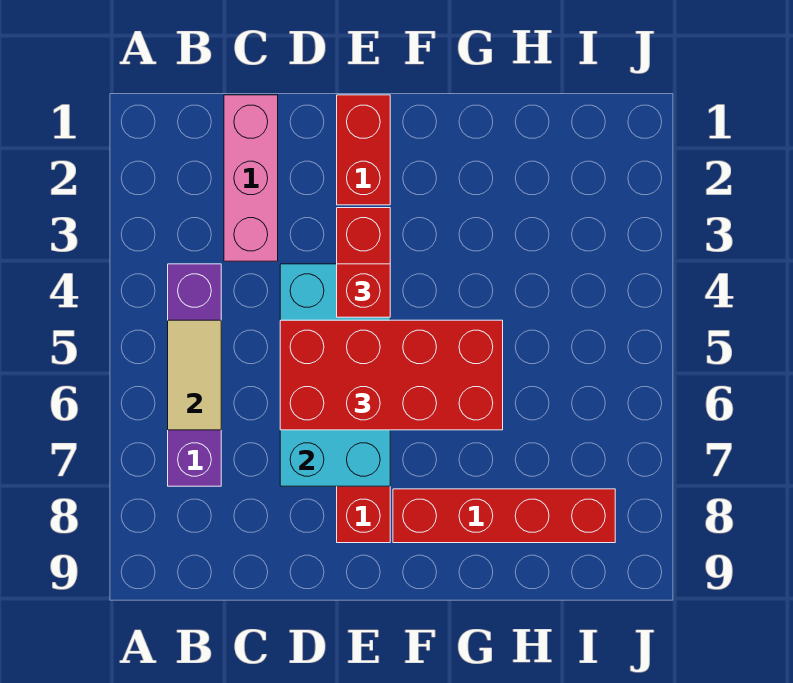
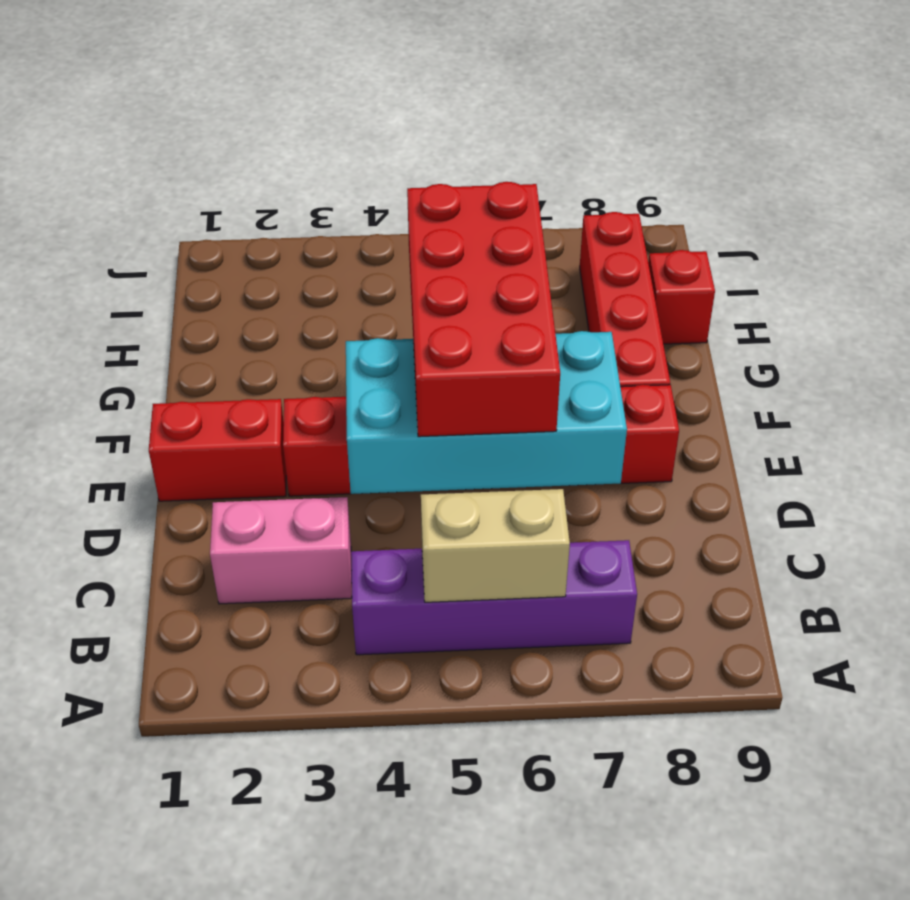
tan 1x2 tile [168,320,221,430] -> tan 1x2 brick [421,489,570,602]
pink 1x3 brick [224,95,278,261] -> pink 1x2 brick [210,497,352,604]
red 1x1 brick [337,264,390,317] -> red 1x1 brick moved to [648,250,715,344]

